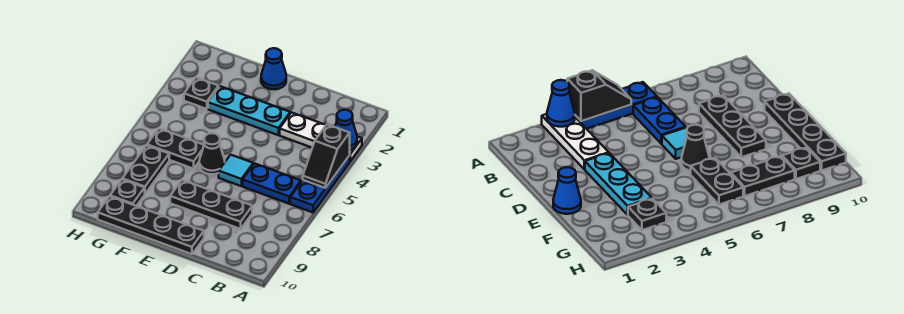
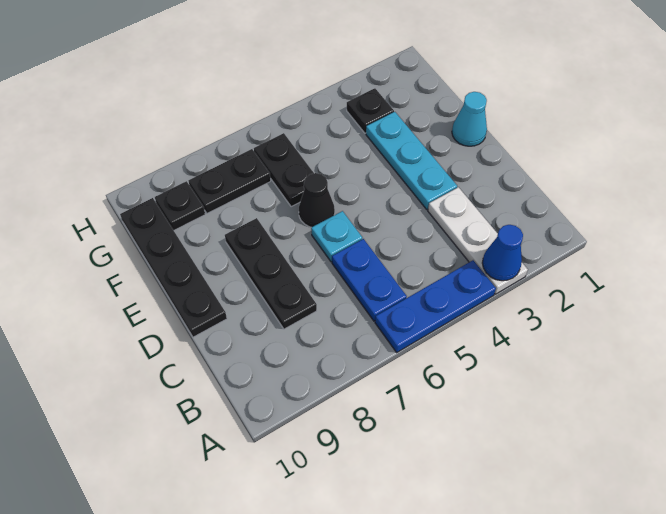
black 1x2 slope [303,124,350,188] -> none
cyan 1x1 tile [219,155,253,186] -> cyan 1x1 plate [311,211,362,262]
blue 1x1 cone [261,48,286,89] -> cyan 1x1 cone [452,92,487,146]

